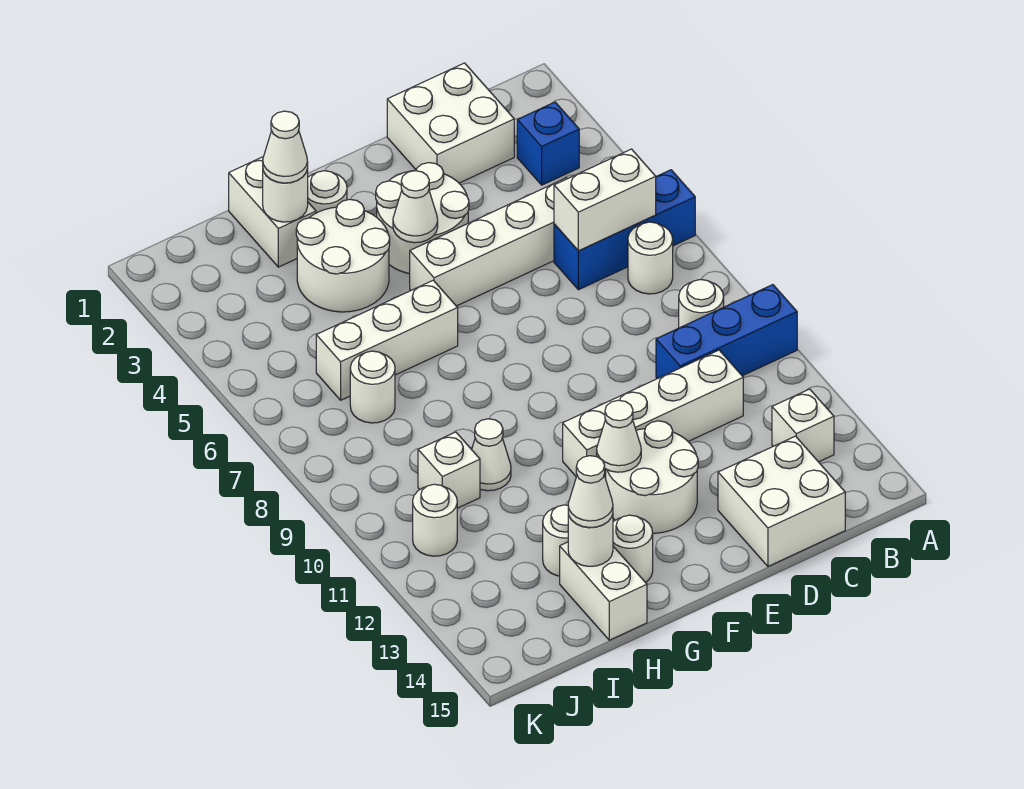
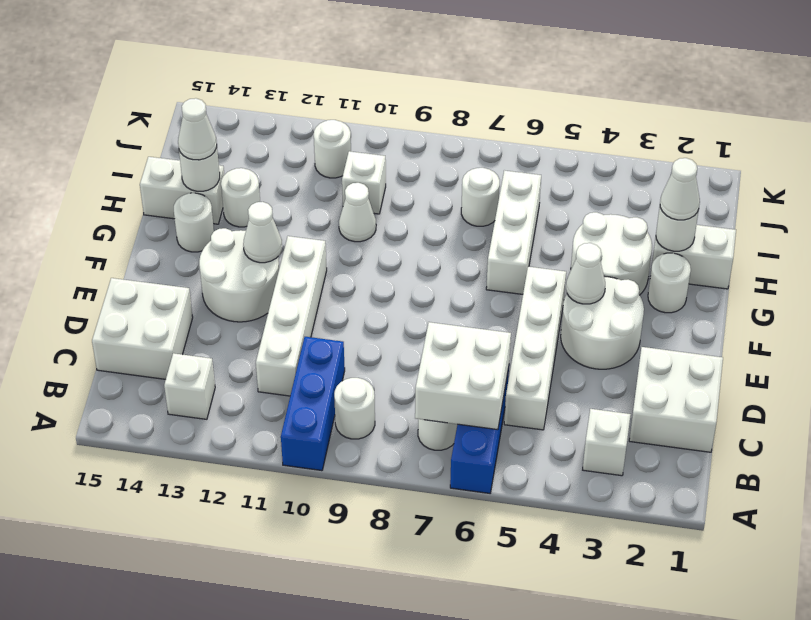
blue 1x1 brick [517,102,579,185] -> white 1x1 brick [583,409,631,476]
white 1x2 brick [554,149,656,251] -> white 2x2 brick [415,322,511,430]

